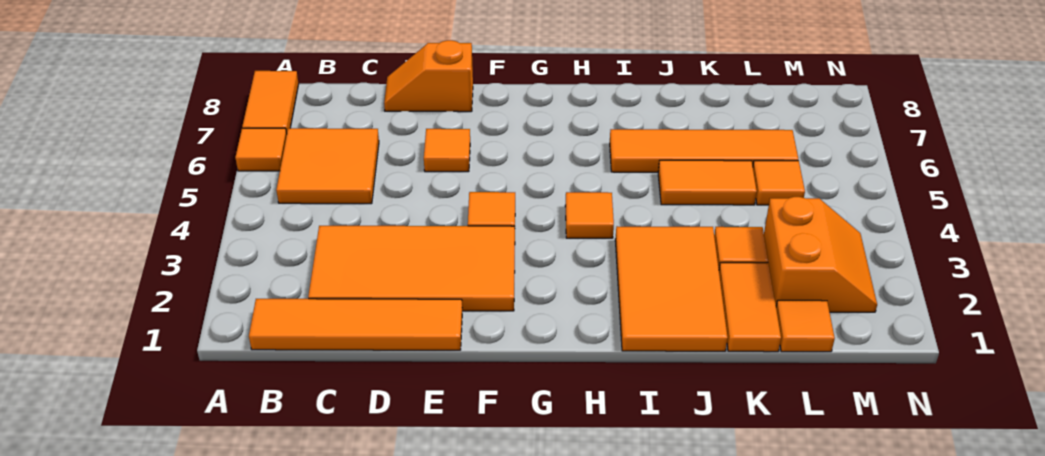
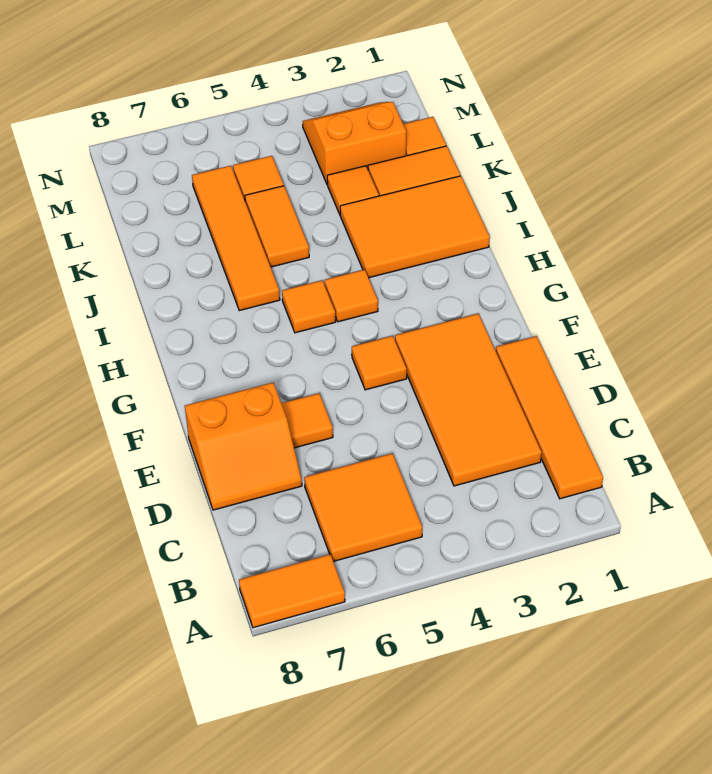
orange 1x1 tile [235,128,287,171] -> orange 1x1 tile moved to [282,280,336,333]
orange 1x2 slope [384,40,473,112] -> orange 2x2 slope [185,383,302,510]

